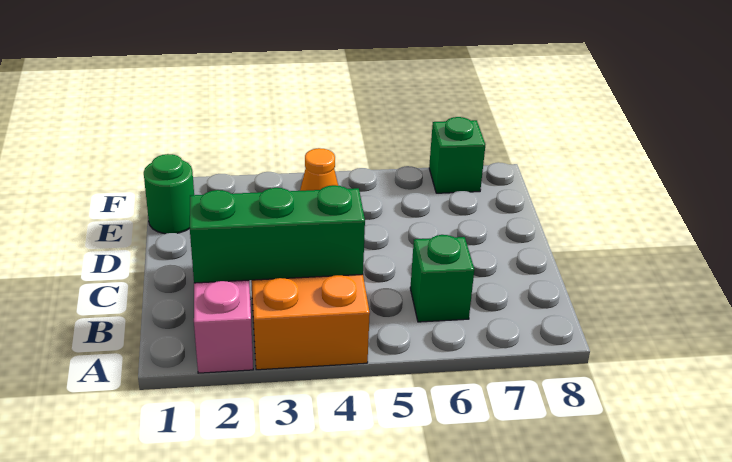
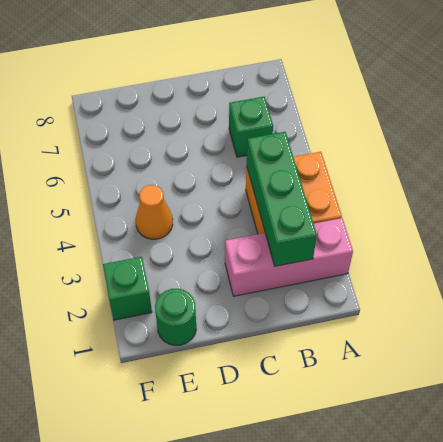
green 1x1 brick [429,117,485,193] -> green 1x1 brick moved to [103,257,152,320]

